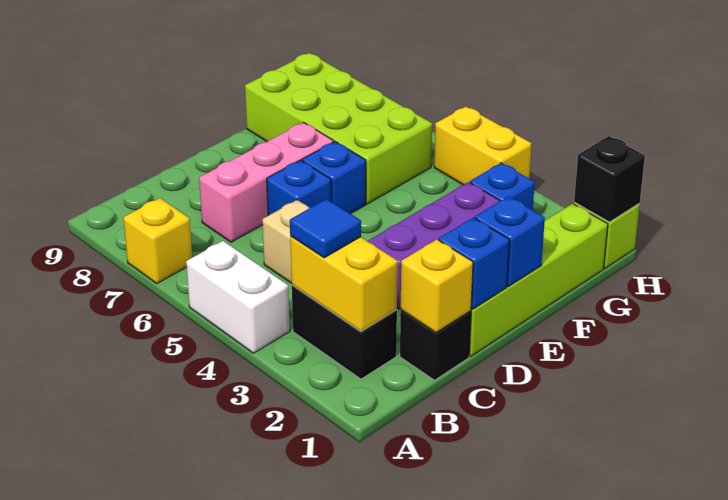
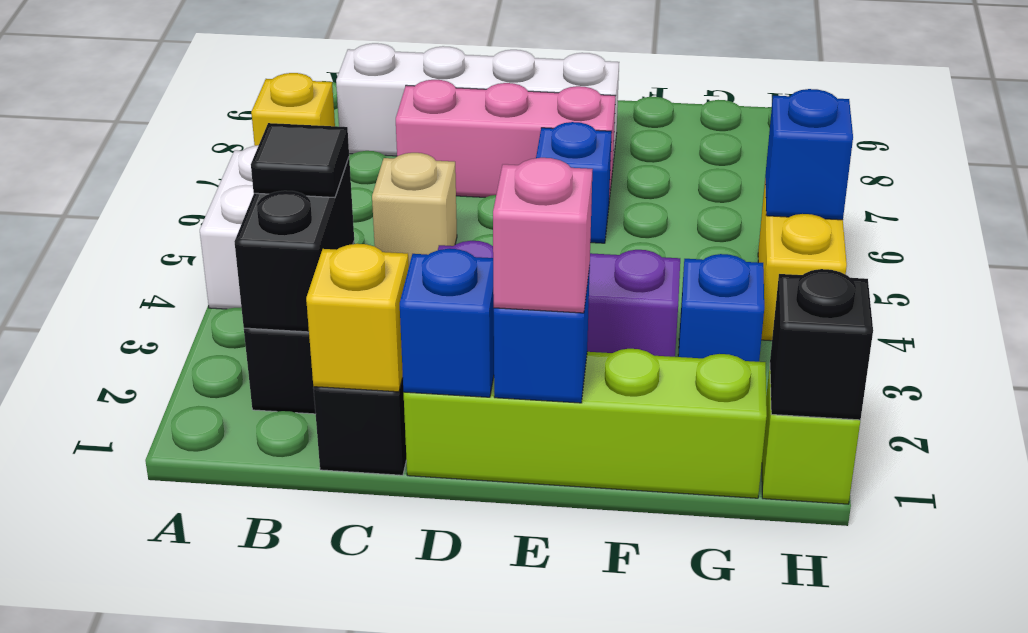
yellow 1x2 brick [290,236,398,331] -> black 1x2 brick [235,158,354,332]
blue 1x1 tile [290,199,361,258] -> black 1x1 tile [251,123,349,198]
none -> white 1x4 brick [336,43,619,162]
blue 1x1 brick [267,160,331,216] -> blue 1x1 brick moved to [765,89,853,220]
none -> pink 1x1 brick [493,158,593,313]
lime 2x4 brick [245,53,432,204] -> none

